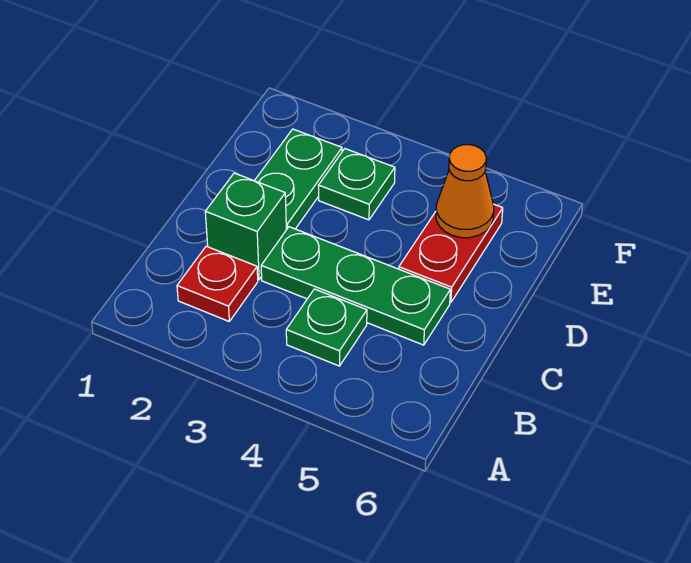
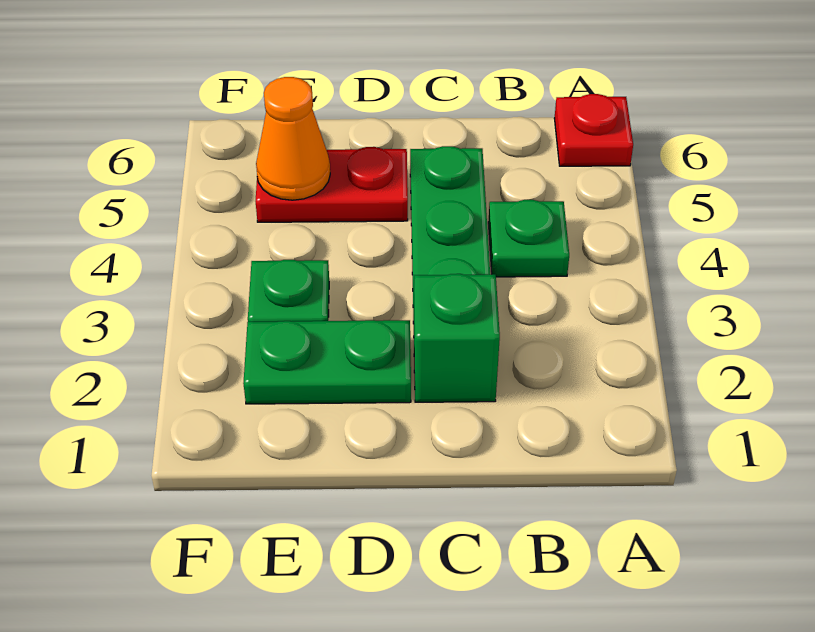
red 1x1 plate [177,246,258,321] -> red 1x1 plate moved to [554,94,633,166]

